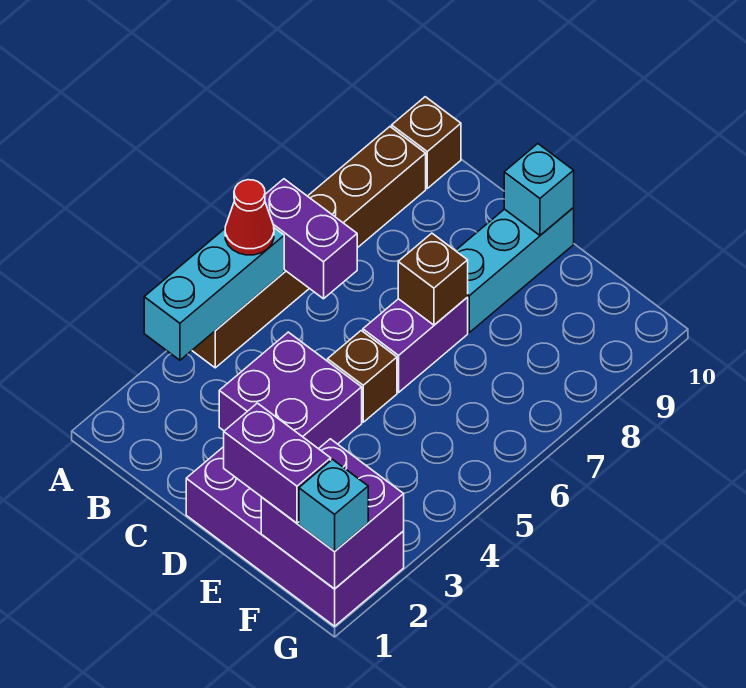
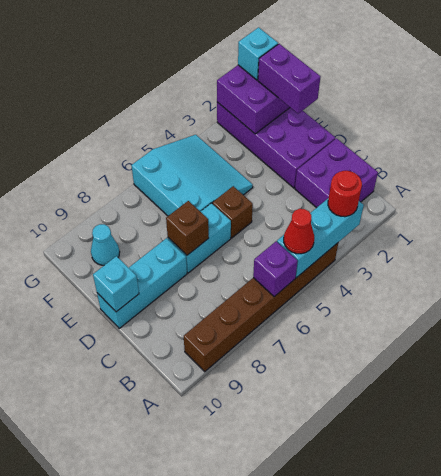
none -> red 1x1 round brick [328,171,362,217]
purple 1x2 brick [265,179,357,299] -> purple 1x1 brick [253,241,298,297]
brown 1x1 brick [392,97,461,188] -> none
purple 2x2 brick [219,332,362,449] -> purple 2x2 brick moved to [295,138,378,208]
purple 1x2 brick [363,298,468,392] -> cyan 1x2 brick [168,203,231,273]
none -> cyan 3x3 slope [131,135,253,216]
none -> cyan 1x1 cone [91,224,120,265]

